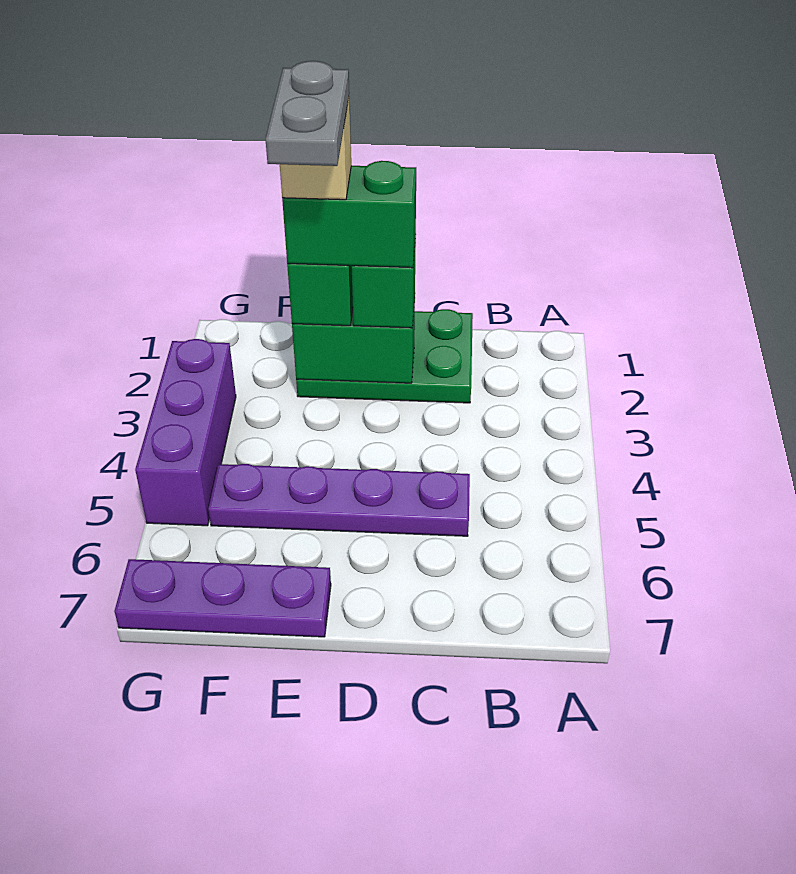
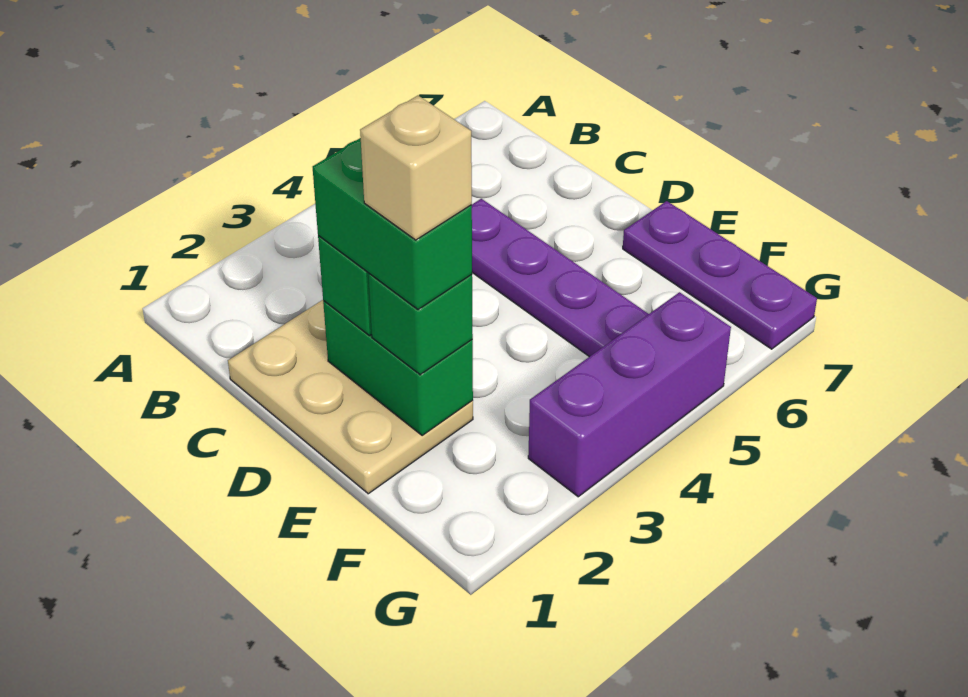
green 2x3 plate [296,309,473,403] -> tan 2x3 plate [228,300,473,494]
grey 1x2 plate [265,61,349,166] -> none

